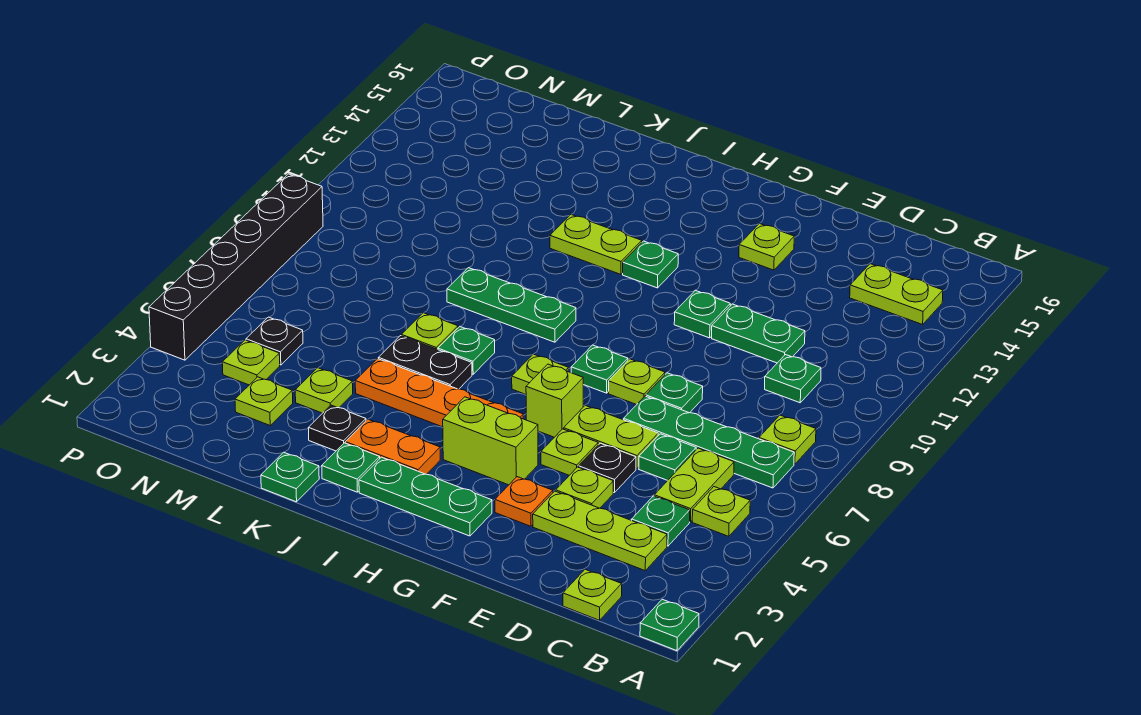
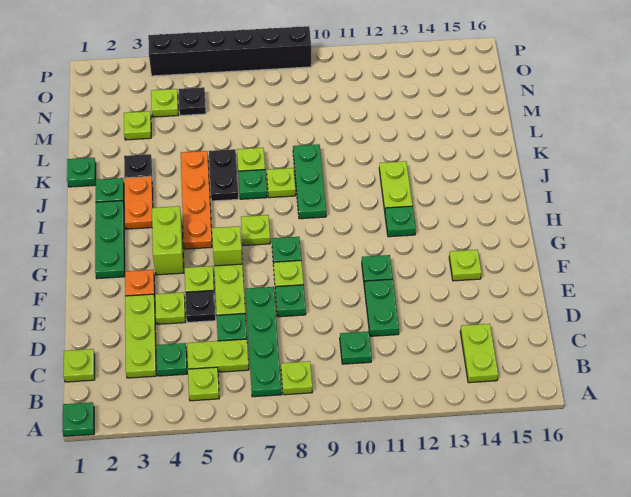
lime 1x1 plate [295,368,353,413] -> lime 1x1 plate moved to [267,168,296,198]

